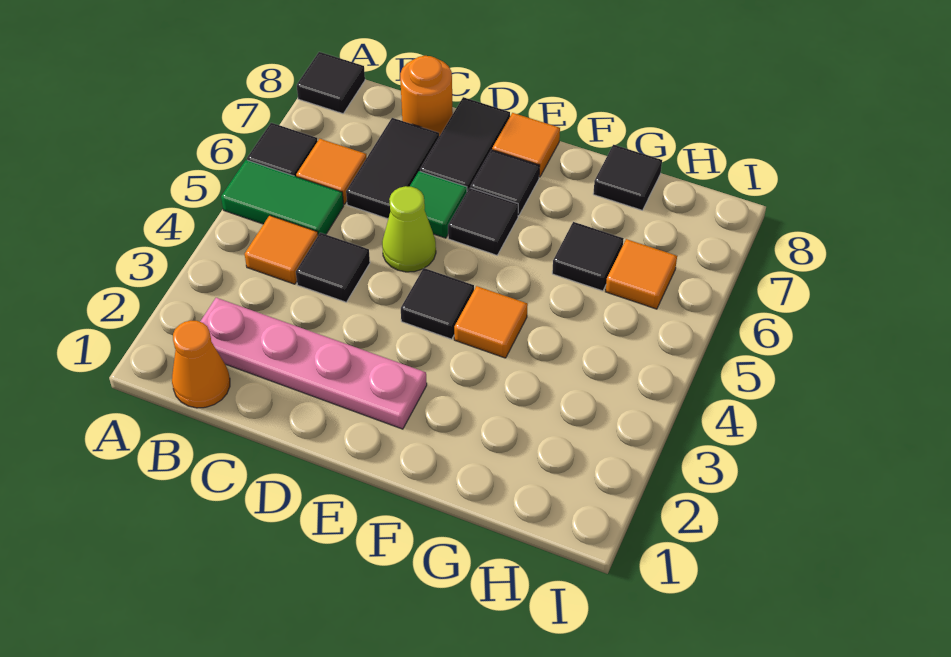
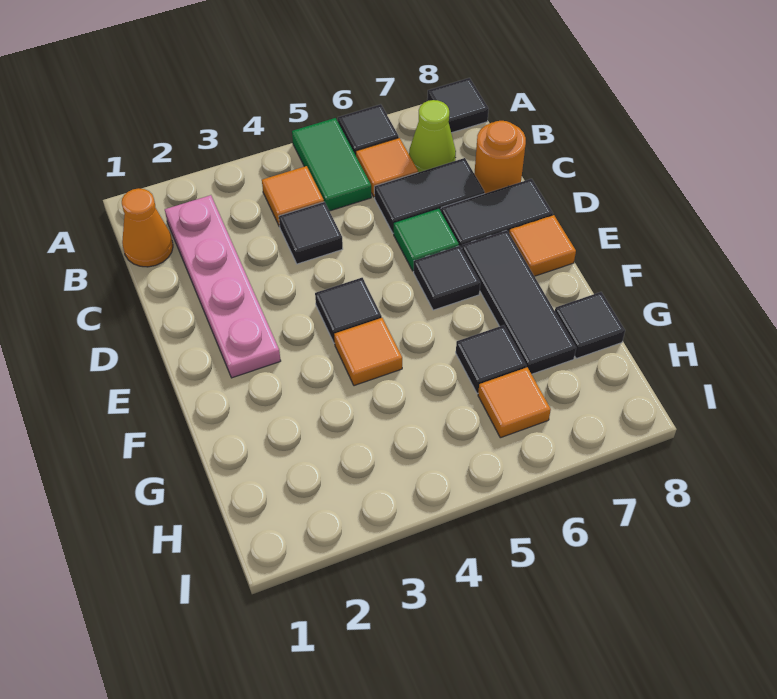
lime 1x1 cone [382,186,436,272] -> lime 1x1 cone moved to [409,100,456,172]
black 1x1 tile [471,150,540,216] -> black 1x3 tile [462,230,576,374]

